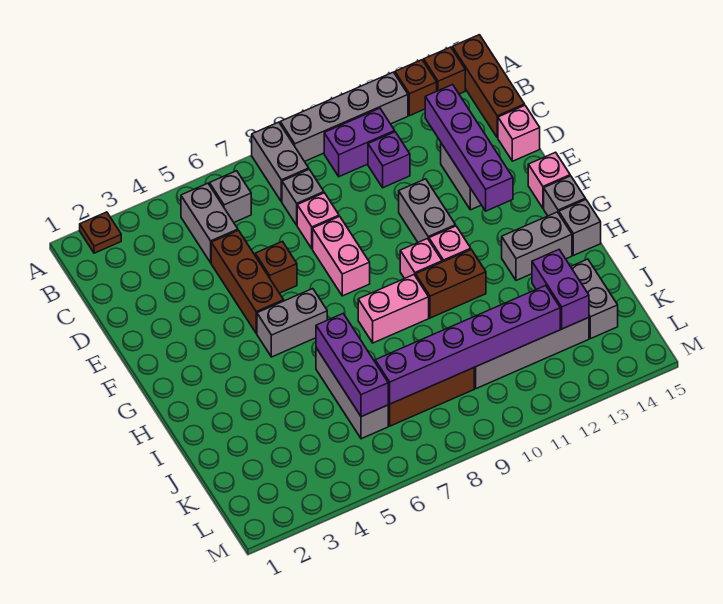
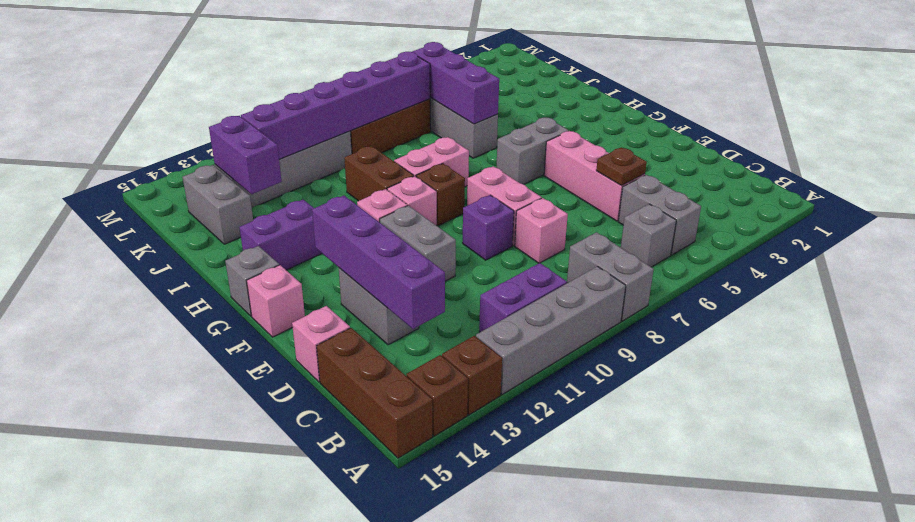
brown 1x1 plate [80,212,121,253] -> brown 1x1 plate moved to [596,147,647,185]
grey 1x1 brick [282,170,324,225] -> none
purple 1x1 brick [368,132,410,188] -> purple 1x1 brick moved to [463,195,514,260]
brown 1x3 brick [211,230,284,333] -> pink 1x3 brick [544,131,645,221]
brown 1x1 brick [255,241,297,293] -> brown 1x1 brick moved to [416,164,465,226]
brown 1x2 brick [416,250,486,318] -> brown 1x2 brick turned to [344,146,414,201]
grey 1x2 brick [502,212,572,280] -> purple 1x2 brick [239,199,322,270]
grey 1x1 brick [559,200,601,255] -> none

